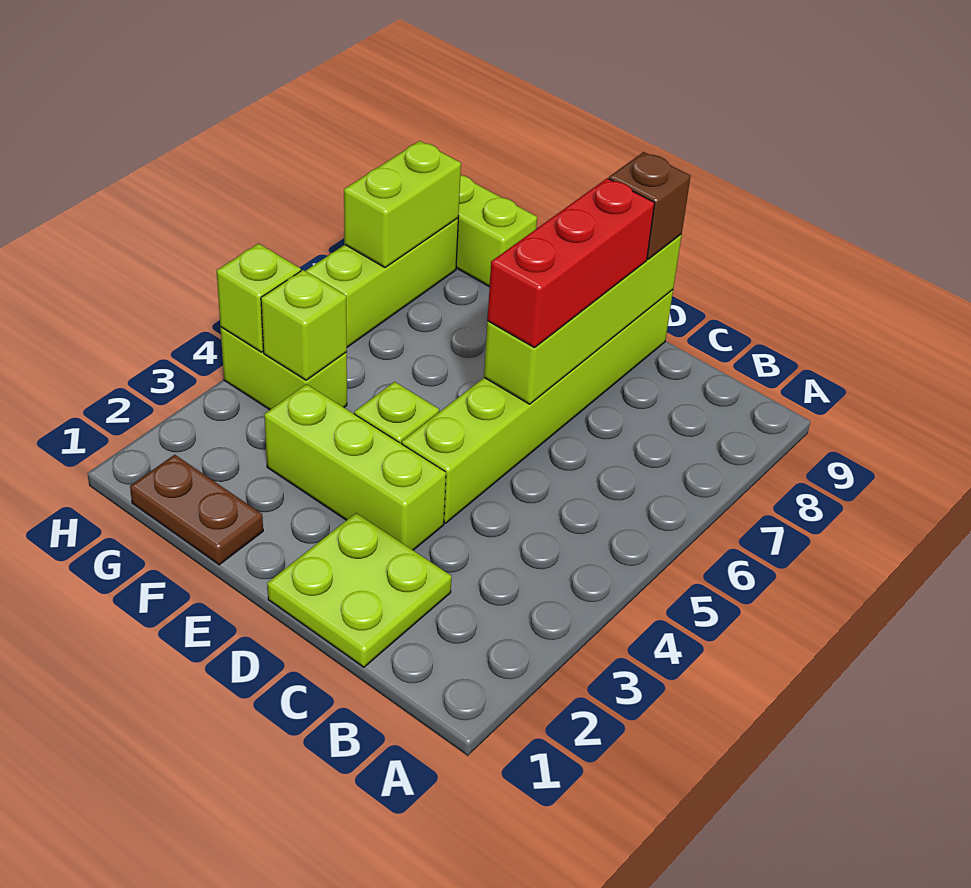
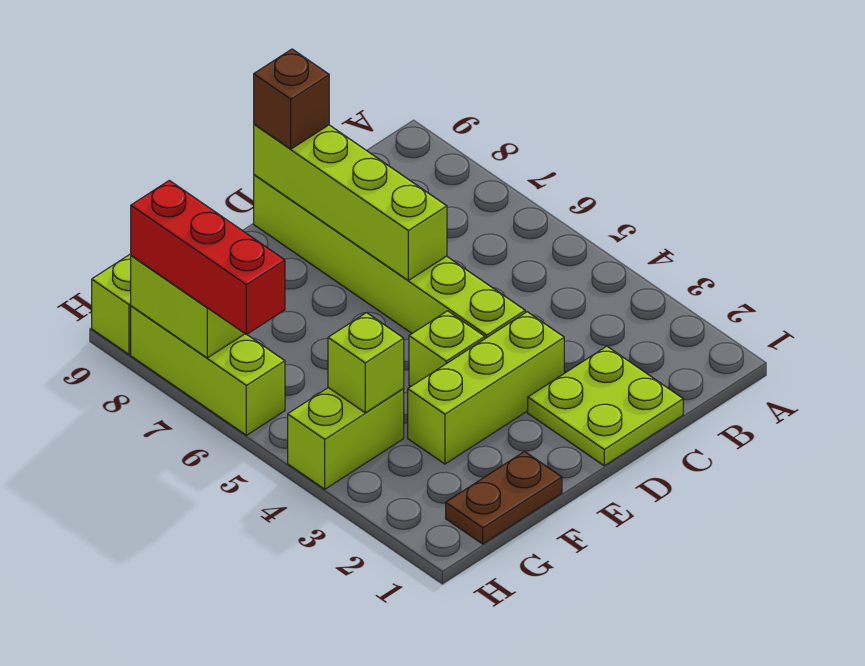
red 1x3 brick [487,178,655,348] -> red 1x3 brick moved to [131,180,285,335]
lime 1x1 brick [217,244,301,352] -> none

